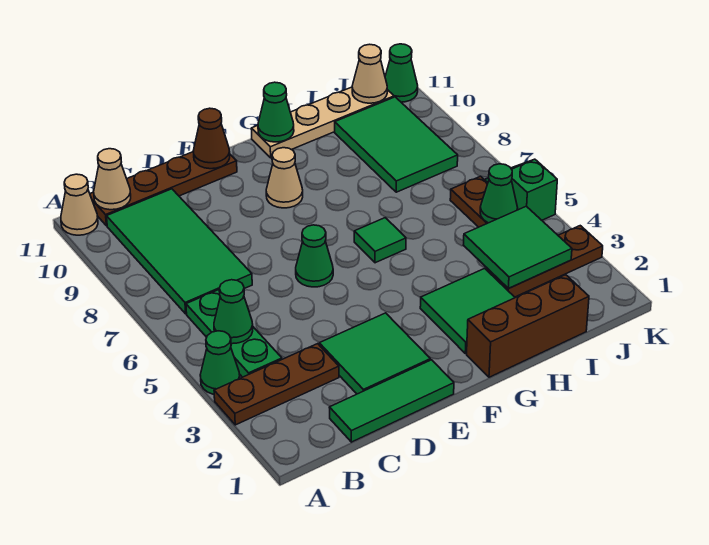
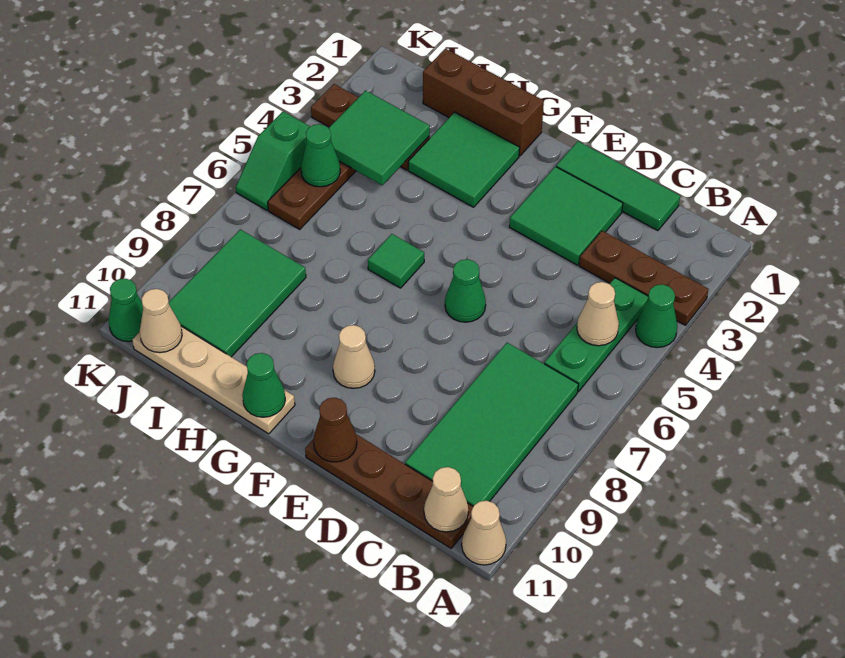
green 1x1 cone [214,280,253,344] -> tan 1x1 cone [577,282,619,346]

